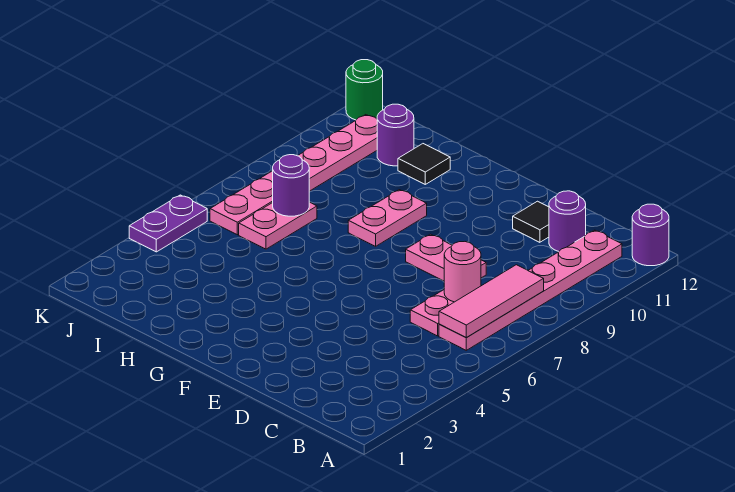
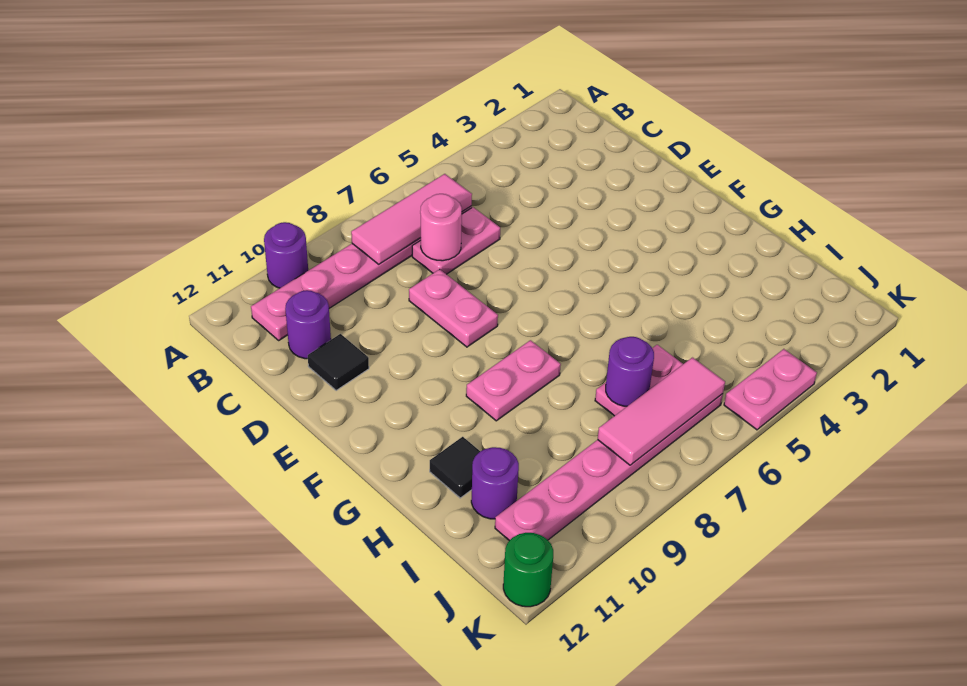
purple 1x1 round brick [632,204,669,266] -> purple 1x1 round brick moved to [264,222,308,288]
none -> pink 1x3 tile [598,358,725,465]
purple 1x2 plate [129,195,207,252] -> pink 1x2 plate [724,349,817,430]

